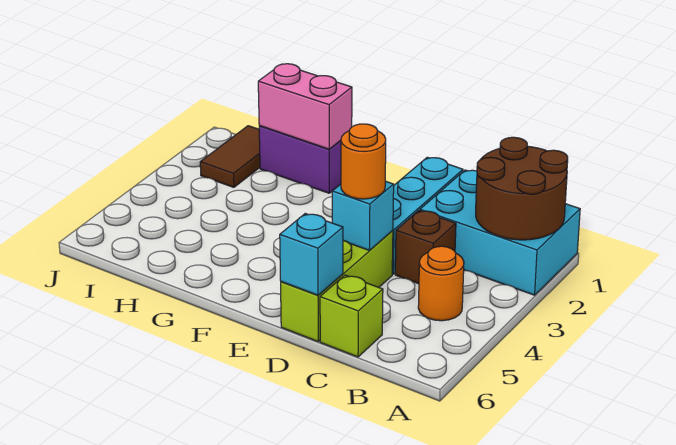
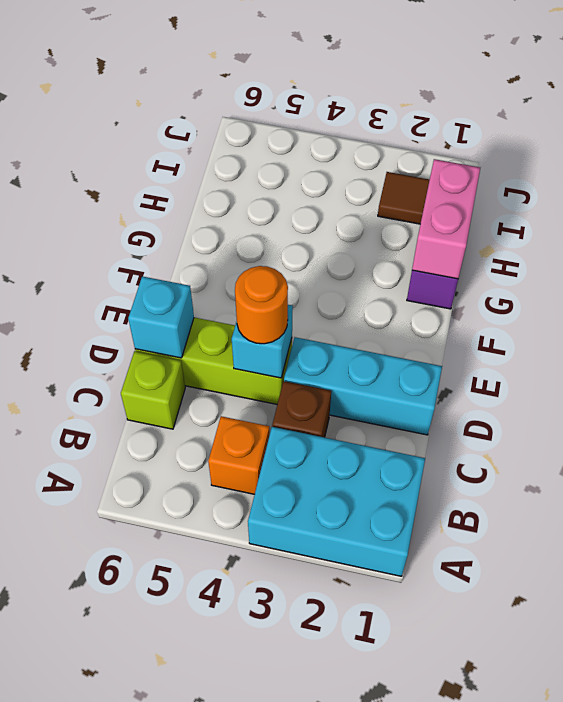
cyan 2x3 brick [420,170,580,295] -> cyan 2x3 brick turned to [248,427,425,576]
brown 2x2 round brick [476,137,568,240] -> none
orange 1x1 round brick [418,246,464,321] -> orange 1x1 brick [208,416,270,494]

